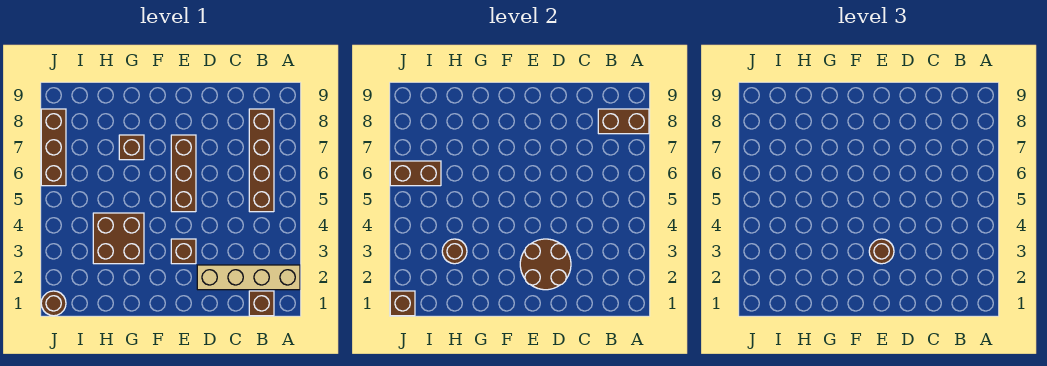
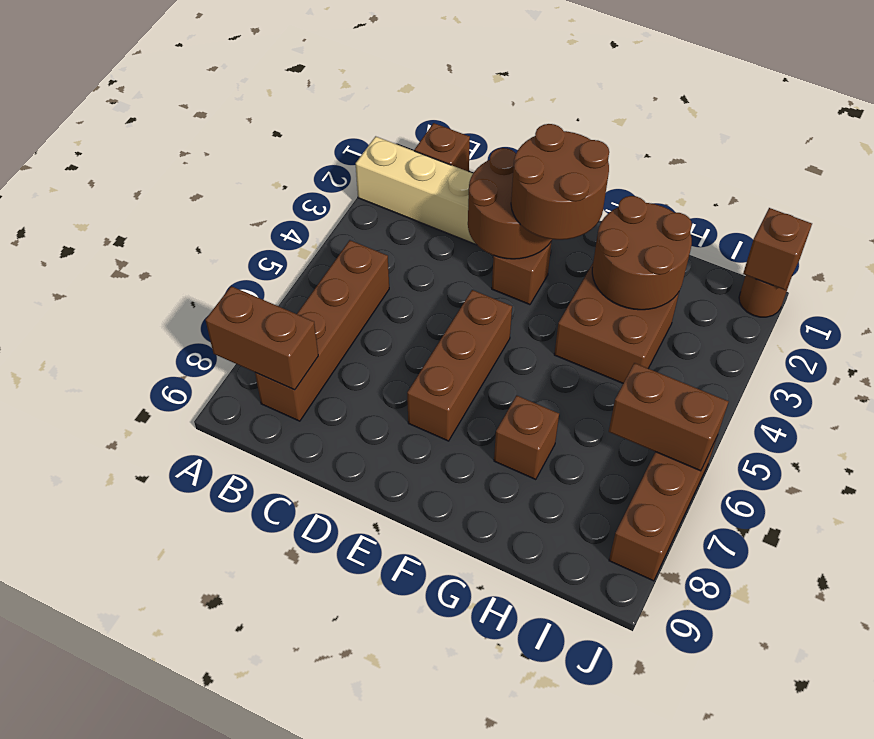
brown 1x1 round brick [869,239,894,264] -> brown 2x2 round brick [511,124,609,240]
brown 1x1 round brick [442,239,467,264] -> brown 2x2 round brick [592,196,692,310]

